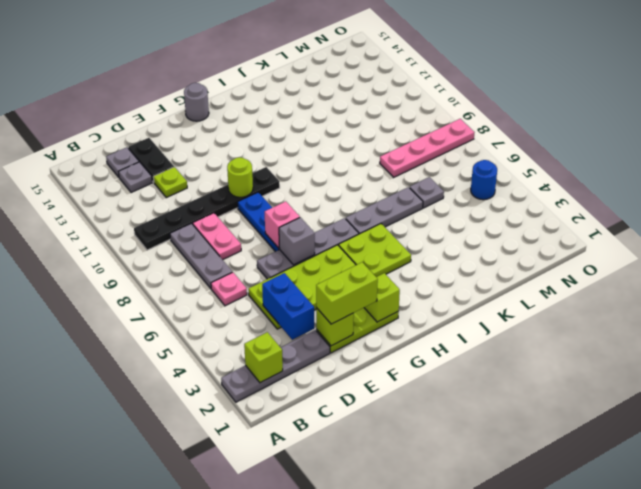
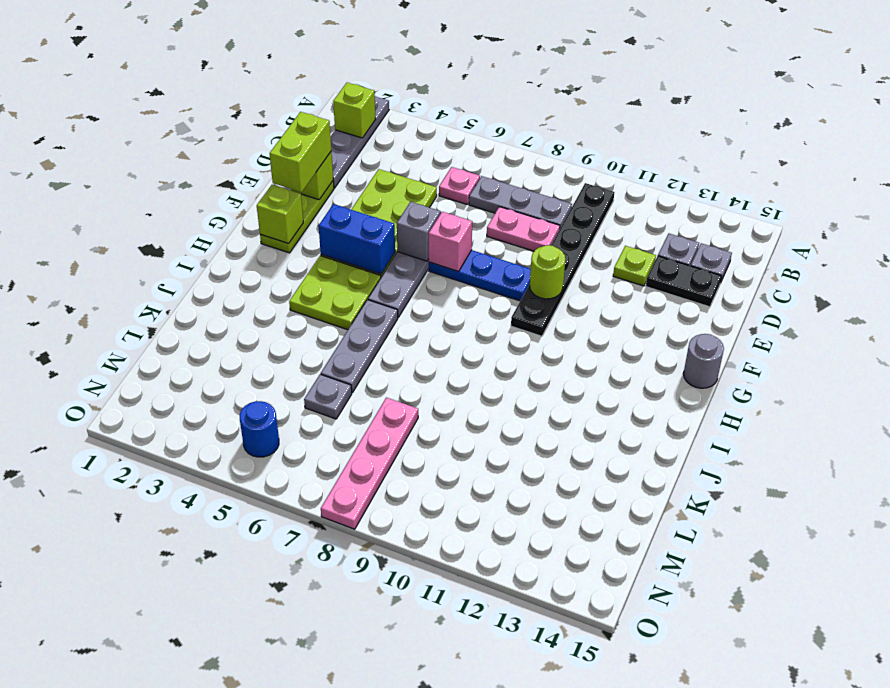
blue 1x2 brick [262,273,314,340] -> blue 1x2 brick moved to [319,204,395,274]

